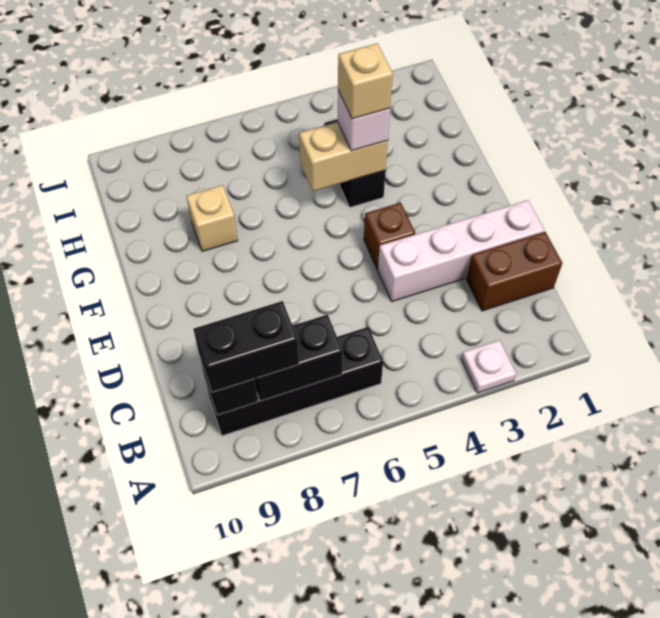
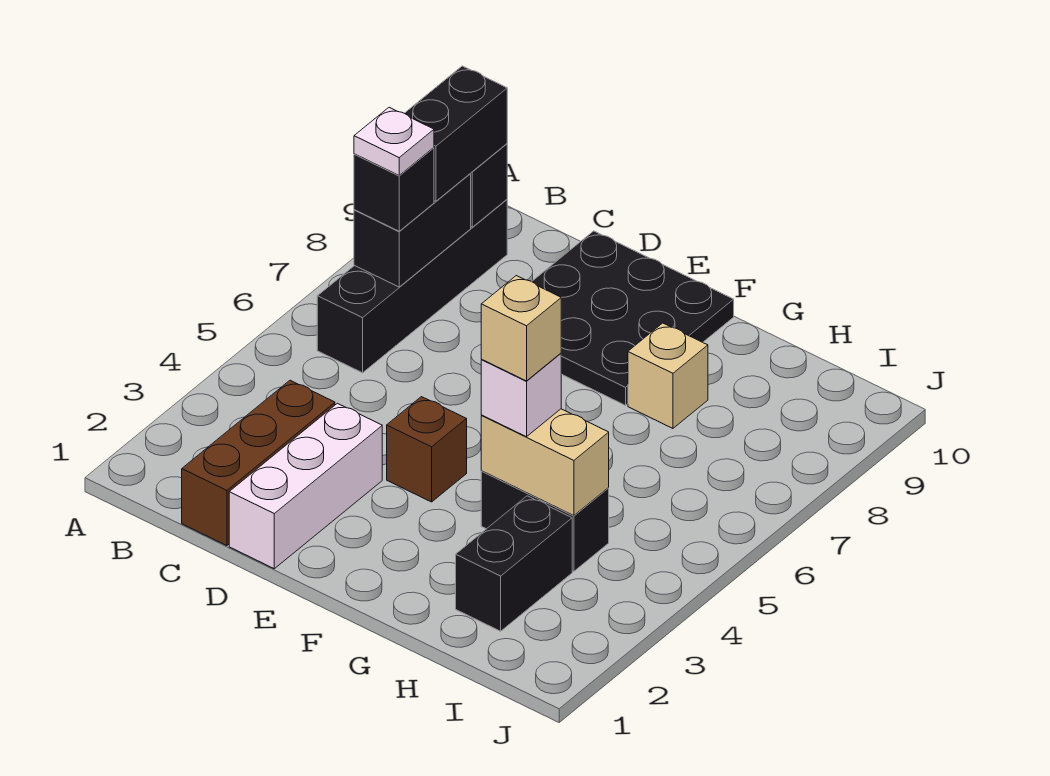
white 1x1 plate [461,340,516,393] -> white 1x1 plate moved to [354,107,434,176]
none -> black 1x1 brick [354,148,434,231]
brown 1x2 brick [467,232,562,311] -> brown 1x3 brick [182,380,335,546]
white 1x4 brick [378,200,544,302] -> white 1x3 brick [229,403,382,569]
none -> black 3x3 plate [532,231,734,405]
tan 1x2 brick [299,122,388,191] -> tan 1x2 brick turned to [481,409,609,516]
none -> black 1x2 brick [456,496,572,631]

